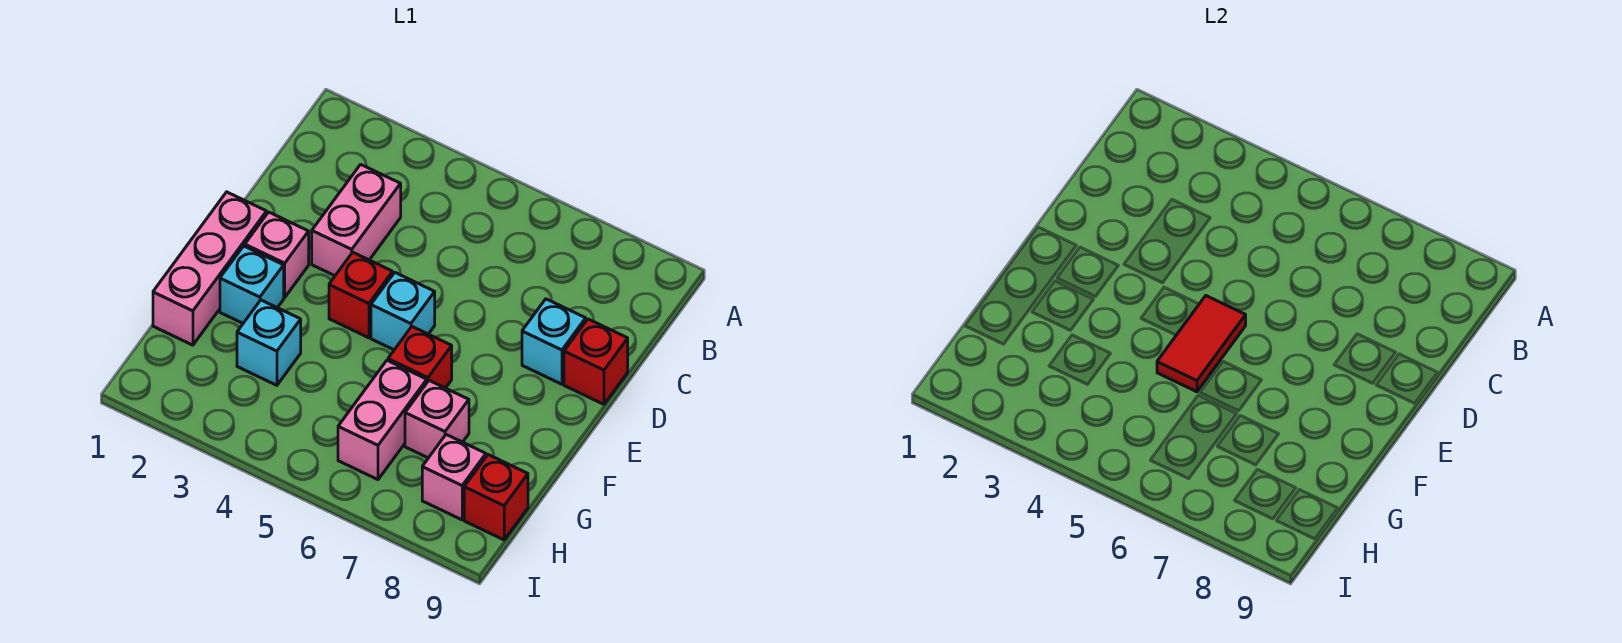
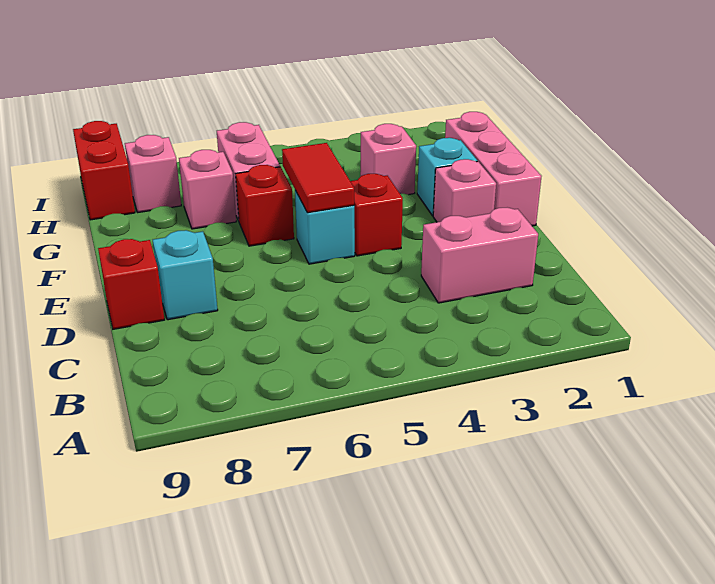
pink 1x2 brick [312,164,401,276] -> pink 1x2 brick turned to [421,207,538,303]
cyan 1x1 brick [237,300,301,385] -> pink 1x1 brick [360,124,416,195]
red 1x1 brick [464,455,528,540] -> red 1x2 brick [73,121,135,220]

